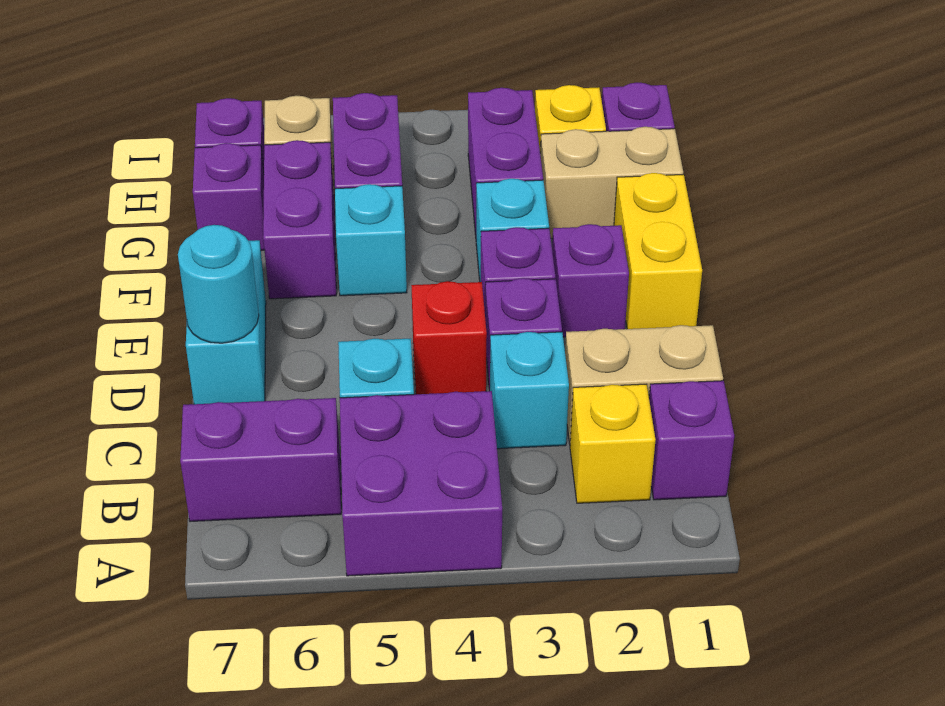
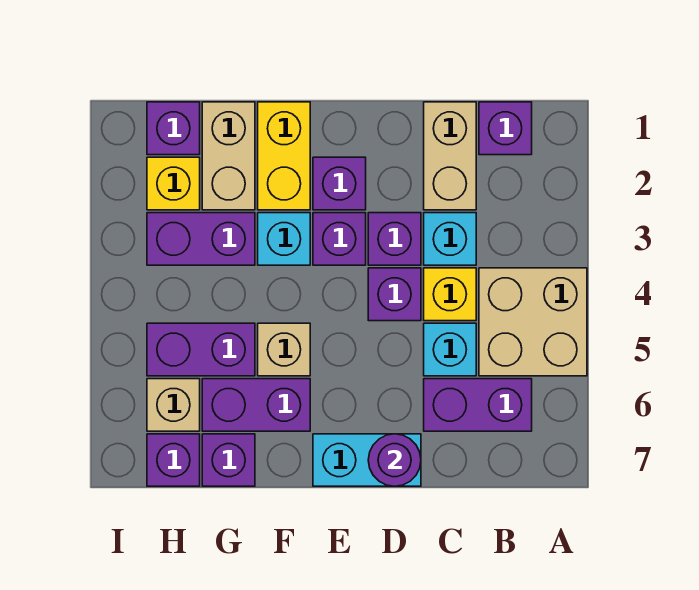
purple 2x2 brick [340,391,502,576] -> tan 2x2 brick [479,268,587,376]
yellow 1x1 brick [570,384,655,503] -> yellow 1x1 brick moved to [424,268,476,321]
purple 1x2 brick [180,398,341,522] -> purple 1x2 brick turned to [424,379,532,431]
red 1x1 brick [411,281,487,394] -> purple 1x1 brick [368,268,421,321]
cyan 1x1 round brick [178,225,259,343] -> purple 1x1 round brick [368,434,421,486]
yellow 1x2 brick [614,173,702,329] -> yellow 1x2 brick turned to [258,102,310,210]
cyan 1x1 brick [335,184,407,296] -> tan 1x1 brick [258,323,310,376]

